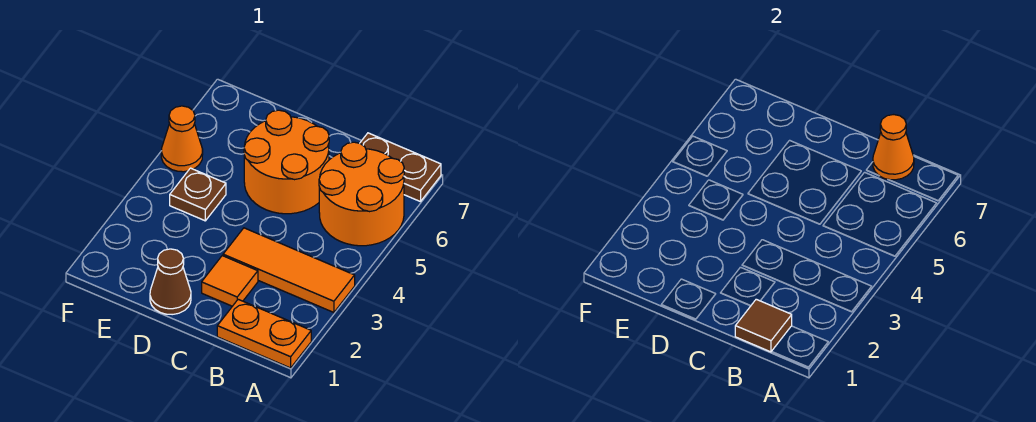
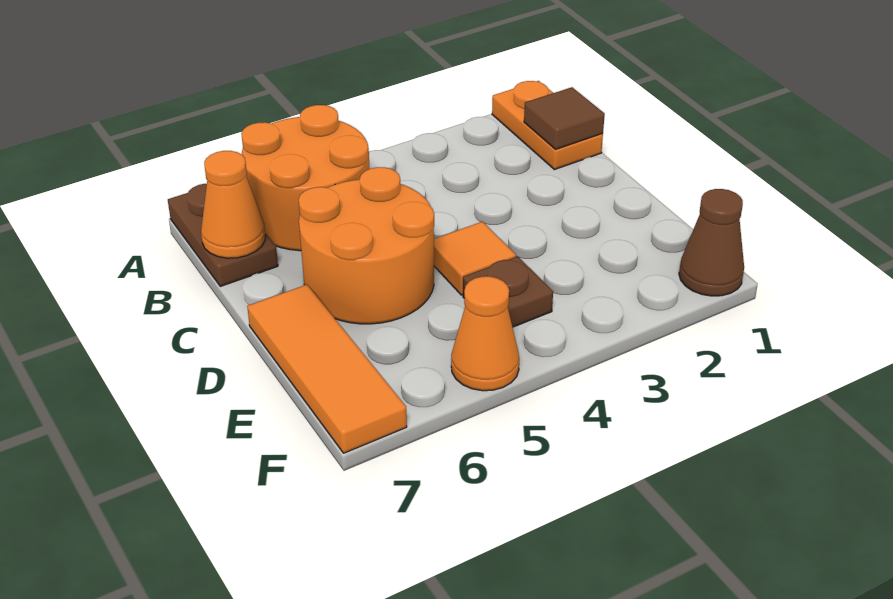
orange 1x3 tile [223,228,355,312] -> orange 1x3 tile moved to [247,285,407,453]
orange 1x1 tile [202,256,258,306] -> orange 1x1 tile moved to [434,222,516,295]
brown 1x1 cone [150,249,191,315] -> brown 1x1 cone moved to [679,189,744,296]

